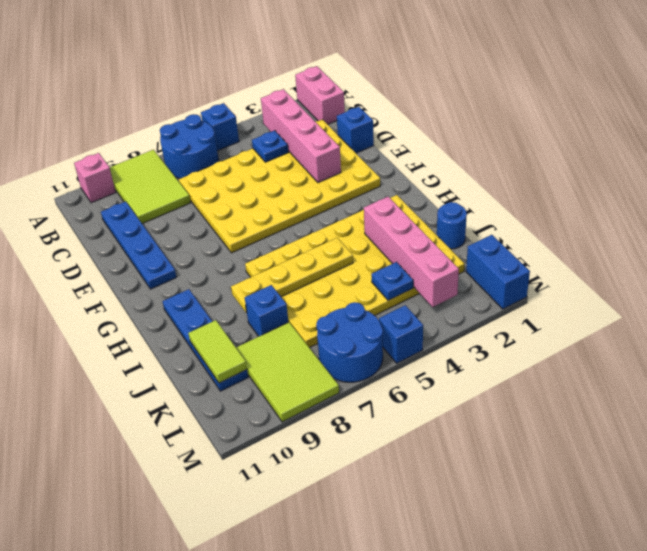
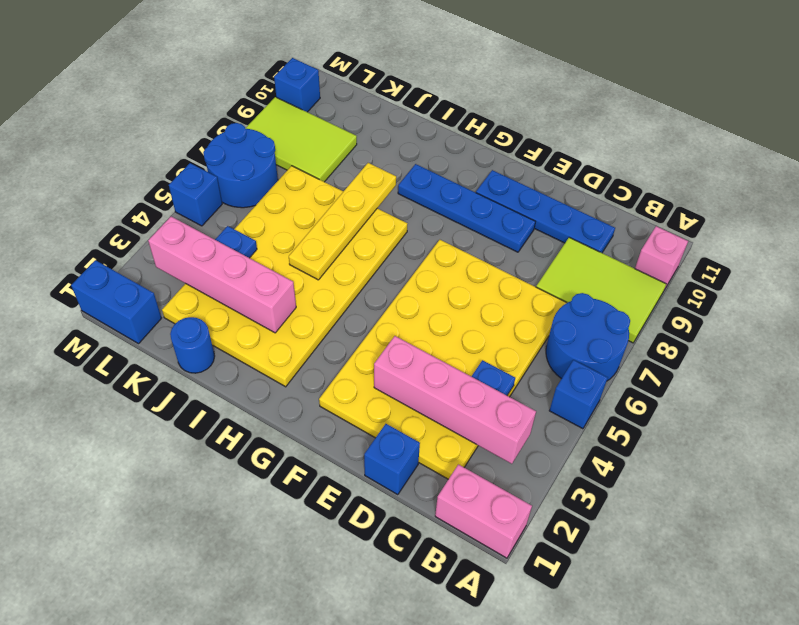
blue 1x4 plate [162,289,248,391] -> blue 1x4 plate moved to [398,164,536,252]
blue 1x1 brick [245,285,288,336] -> blue 1x1 brick moved to [274,58,320,112]
lime 1x2 tile [188,320,247,383] -> none

